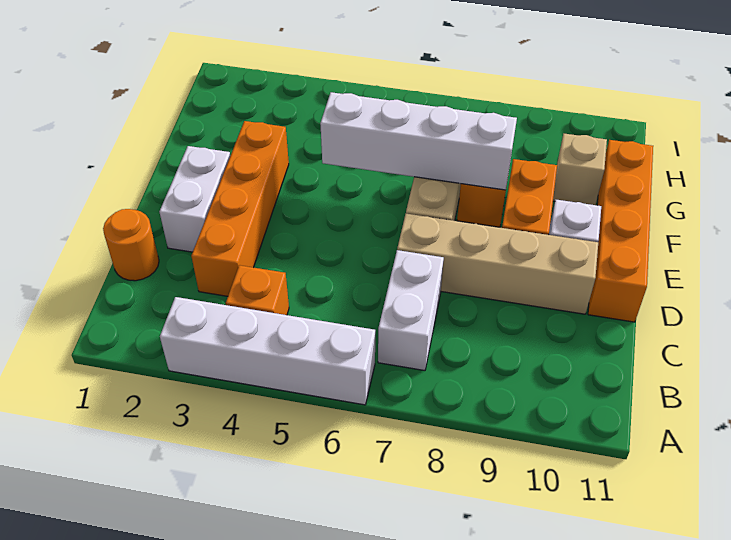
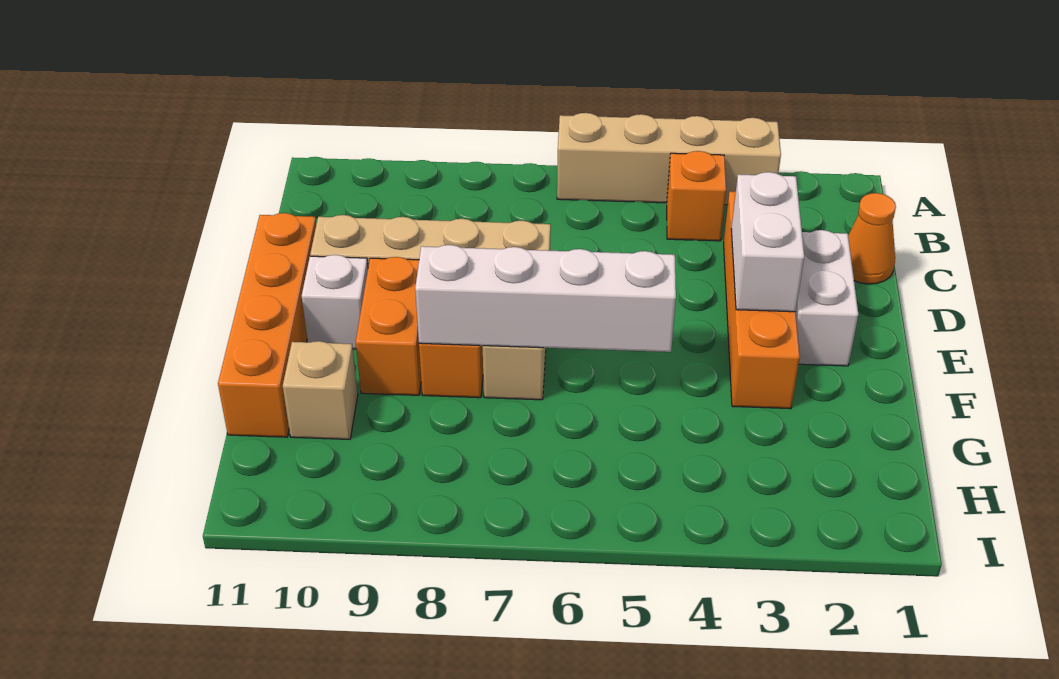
white 1x4 brick [160,297,375,405] -> tan 1x4 brick [557,113,781,205]
white 1x2 brick [378,250,444,371] -> white 1x2 brick moved to [731,172,804,312]
orange 1x1 round brick [103,209,159,281] -> orange 1x1 cone [848,193,896,284]

